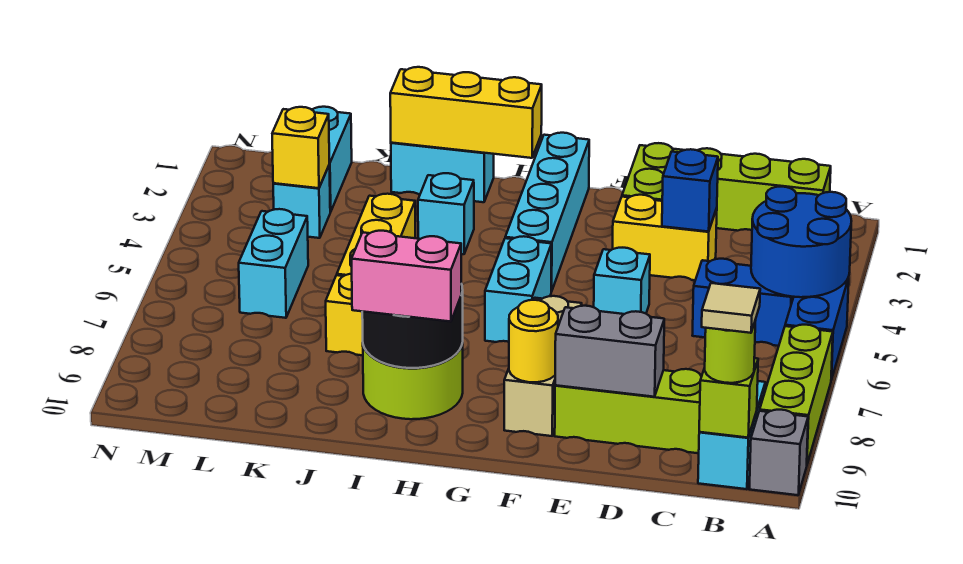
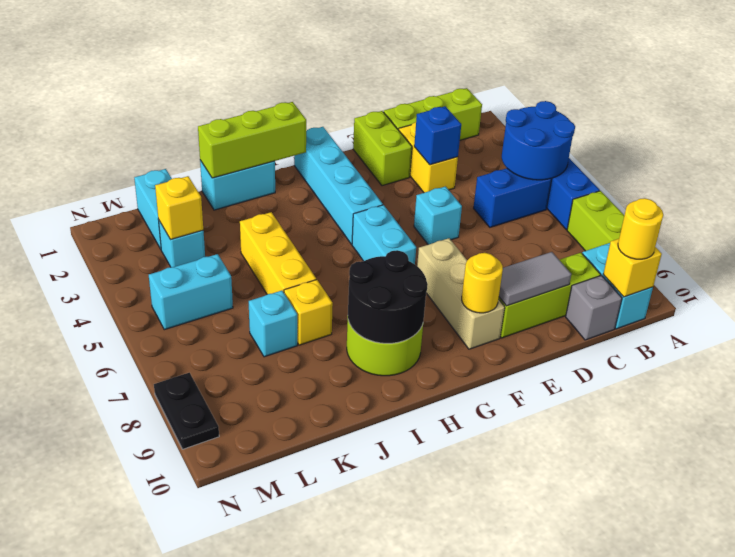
grey 1x1 brick [749,410,808,495] -> grey 1x1 brick moved to [566,275,622,340]
lime 1x1 brick [699,358,758,438] -> yellow 1x1 brick [603,239,662,297]
lime 1x1 round brick [705,320,756,383] -> yellow 1x1 round brick [618,198,663,259]
tan 1x1 tile [702,283,760,333] -> none
yellow 1x2 brick [613,195,717,280] -> yellow 1x2 brick turned to [399,122,458,193]
grey 1x2 brick [555,306,664,397] -> grey 1x2 tile [499,252,571,306]
yellow 1x3 brick [390,67,542,158] -> lime 1x3 brick [198,102,306,178]
pink 1x2 brick [352,231,461,322] -> none
cyan 1x1 brick [418,173,474,254] -> cyan 1x1 brick moved to [249,291,297,357]
cyan 1x2 brick [239,209,308,318] -> cyan 1x2 brick turned to [149,254,233,330]
none -> black 1x2 plate [154,373,219,449]

